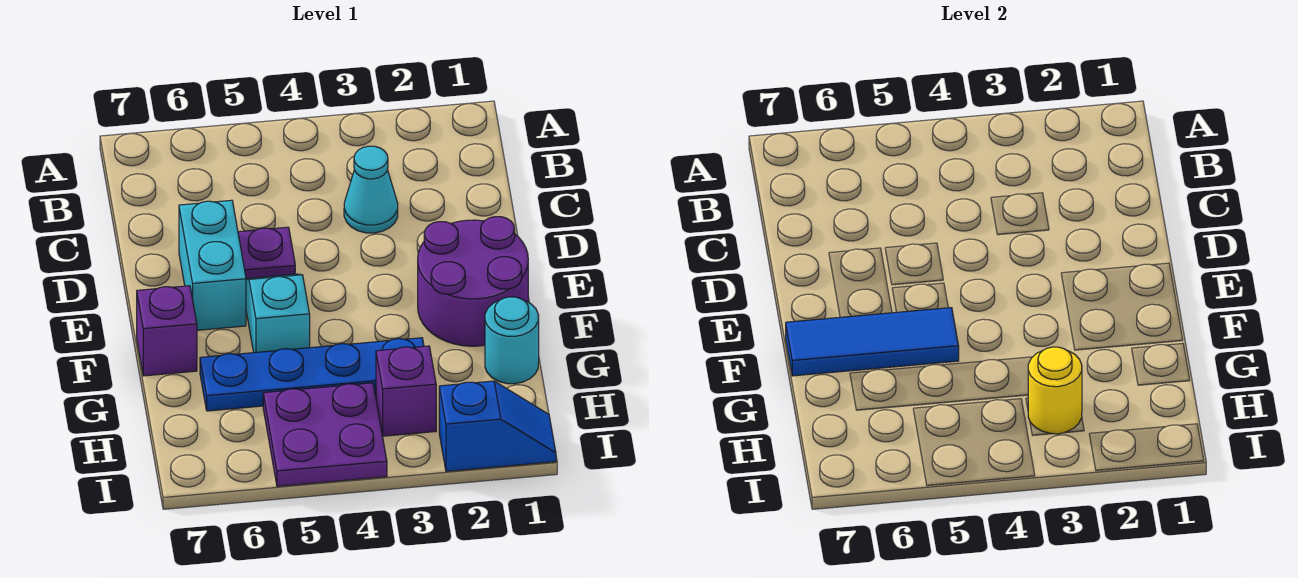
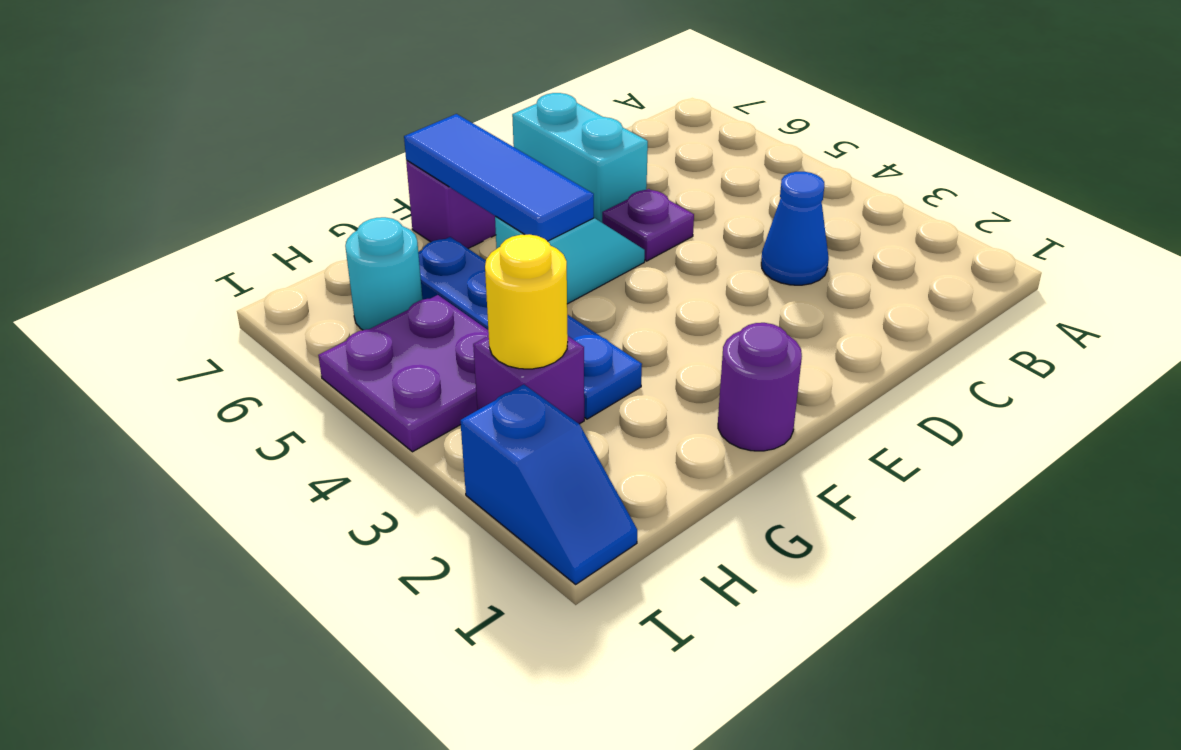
cyan 1x1 cone [344,146,398,233] -> blue 1x1 cone [761,172,829,285]
cyan 1x2 brick [179,200,246,330] -> cyan 1x2 brick turned to [512,93,648,222]
purple 2x2 round brick [418,217,528,346] -> purple 1x1 round brick [718,323,802,451]
cyan 1x1 round brick [485,297,539,384] -> cyan 1x1 round brick moved to [345,217,423,330]

